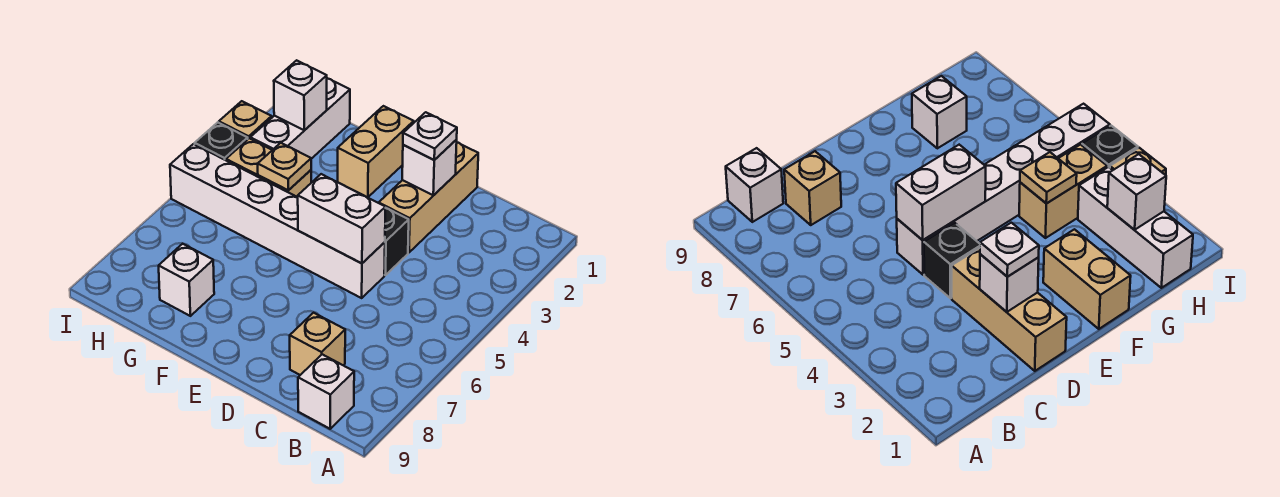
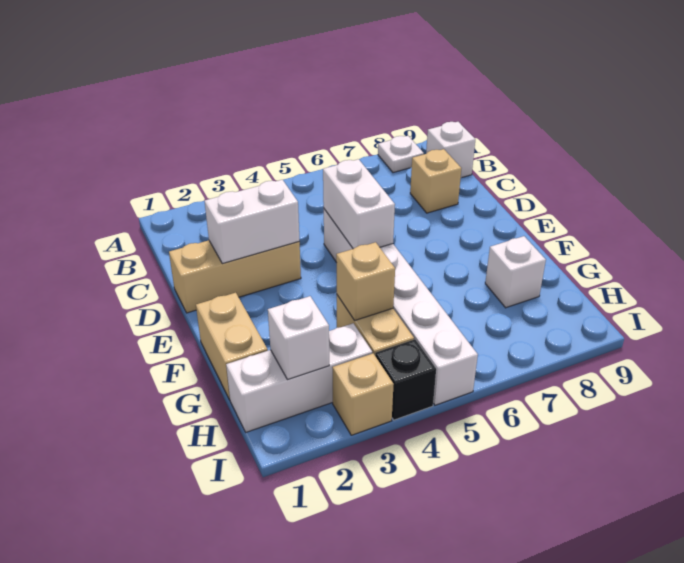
white 1x1 brick [402,140,457,195] -> white 1x2 brick [205,180,299,264]
white 1x1 plate [403,112,457,160] -> white 1x1 plate moved to [378,136,424,173]
black 1x1 brick [384,208,409,275] -> none
tan 1x2 brick [338,106,414,198] -> tan 1x2 brick turned to [196,293,268,400]
tan 1x1 plate [258,143,311,190] -> tan 1x1 brick [336,242,395,320]

